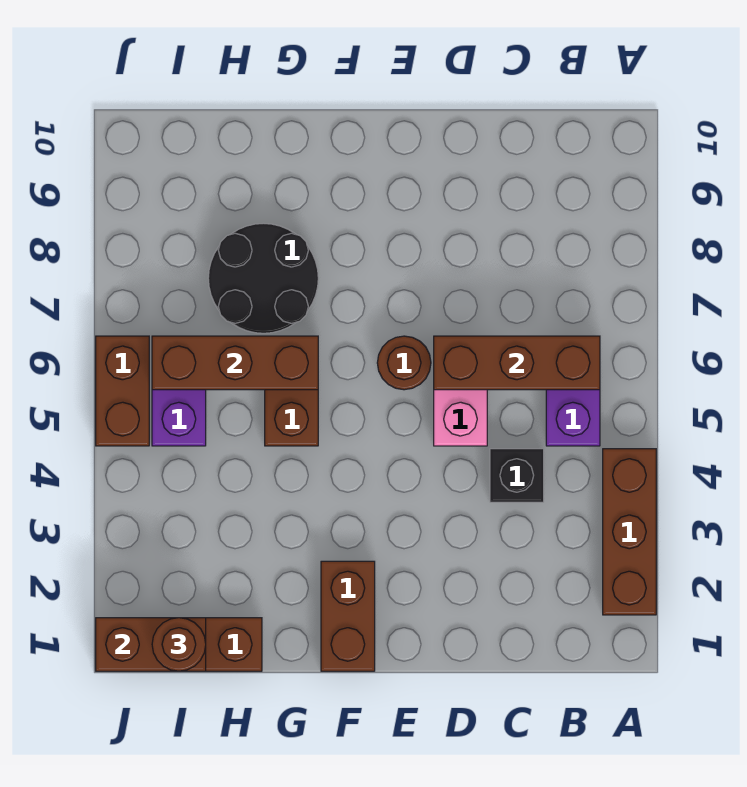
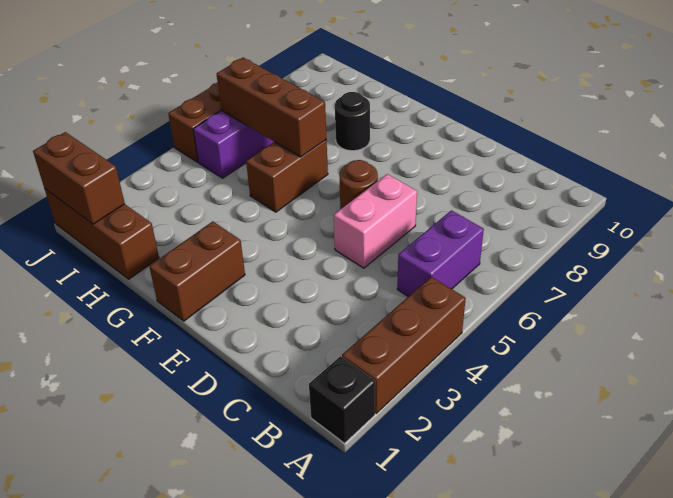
brown 1x3 brick [434,336,600,390] -> none
black 1x1 brick [490,449,544,502] -> black 1x1 brick moved to [309,356,375,443]
black 2x2 round brick [208,223,318,333] -> black 1x1 round brick [335,92,370,151]
brown 1x1 round brick [152,618,206,671] -> none

